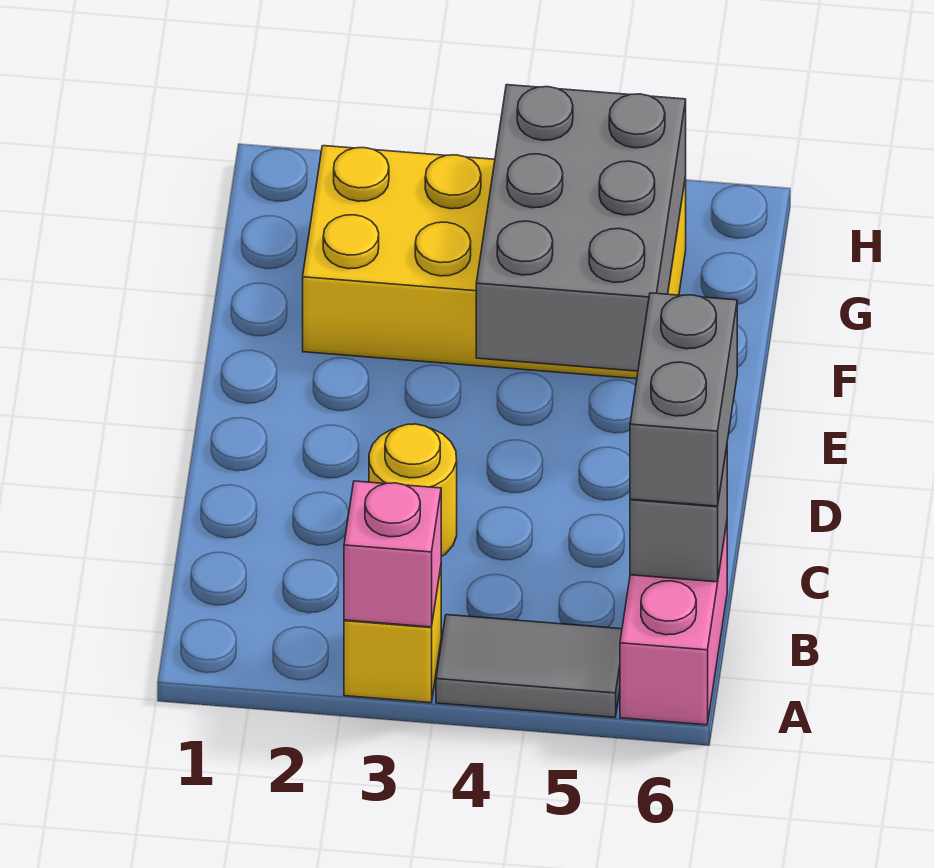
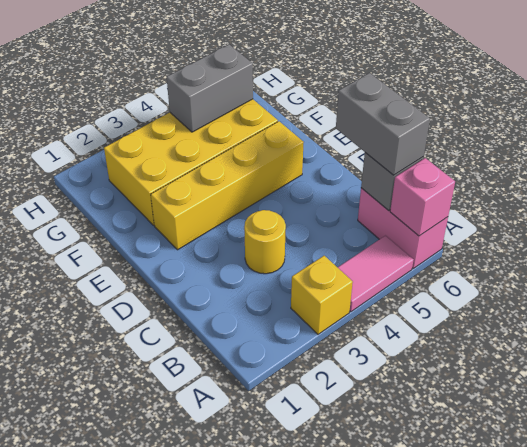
pink 1x1 brick [344,481,441,627] -> pink 1x1 brick moved to [390,158,455,236]
grey 1x2 tile [436,615,622,717] -> pink 1x2 tile [338,236,414,312]
none -> yellow 1x4 brick [151,121,304,250]
grey 2x3 brick [476,85,686,371] -> grey 1x2 brick [167,45,253,132]

